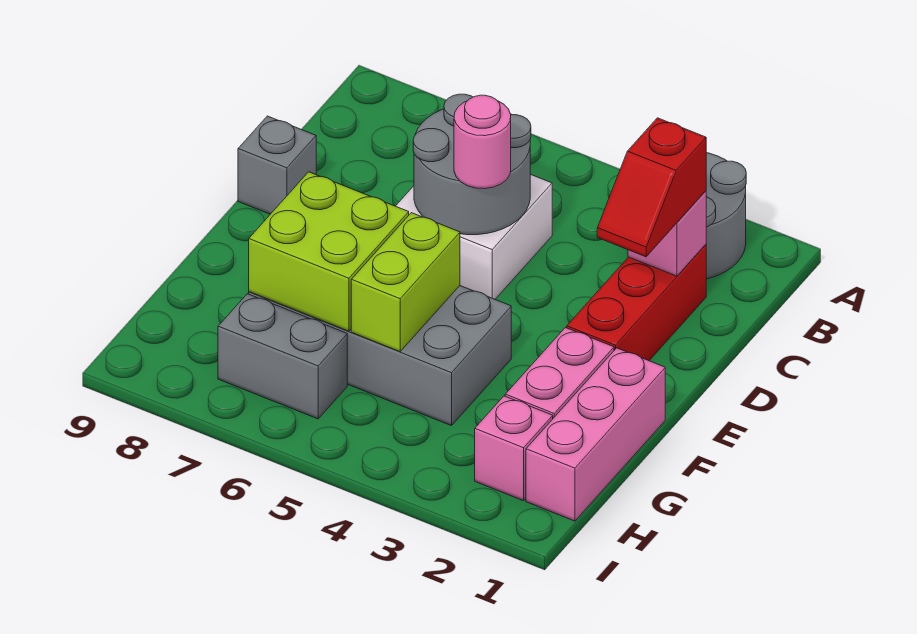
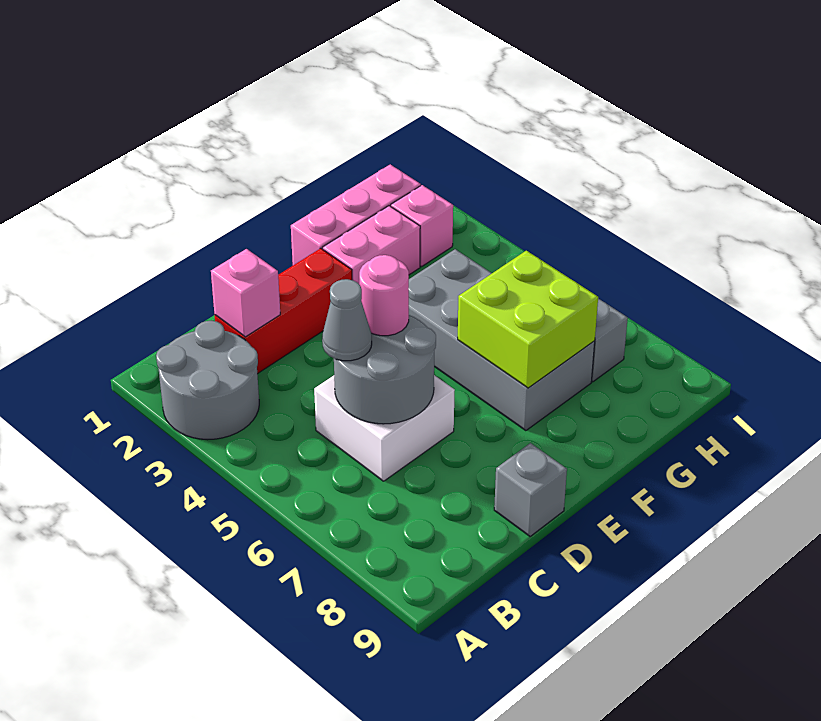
red 1x2 slope [597,118,706,257] -> none
none -> grey 1x1 cone [322,279,372,361]
lime 1x2 brick [351,213,460,351] -> none

